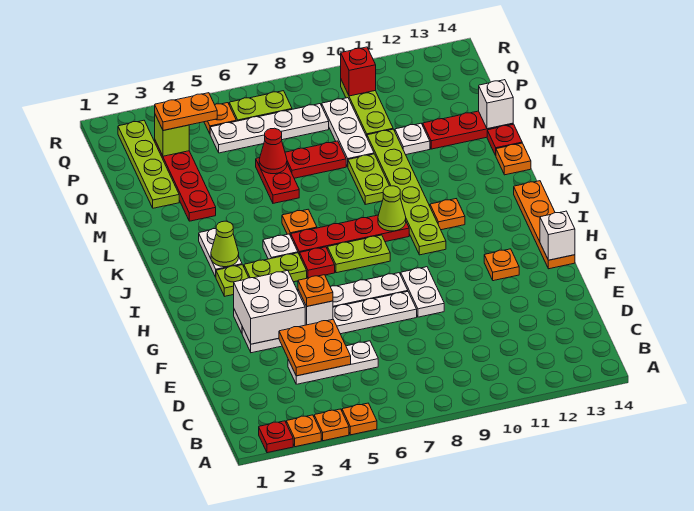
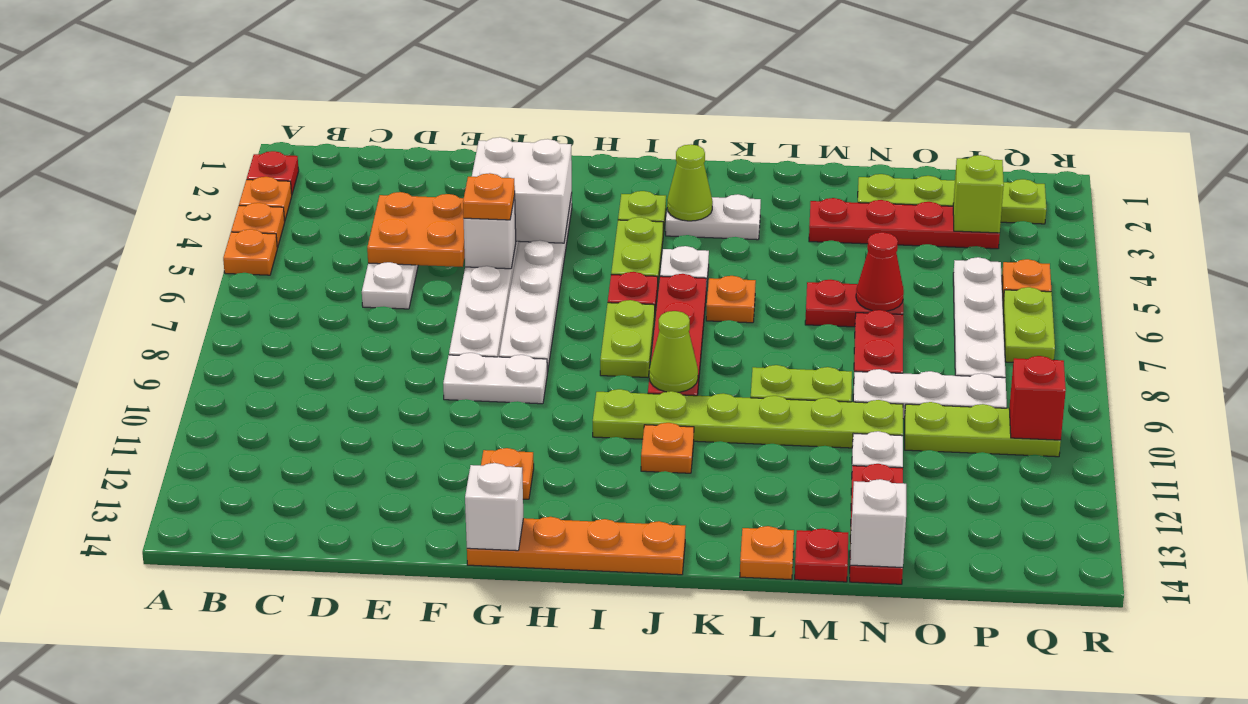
orange 1x2 plate [154,93,217,130] -> none

